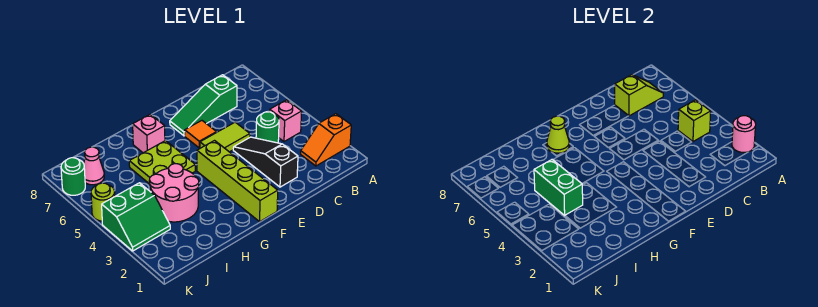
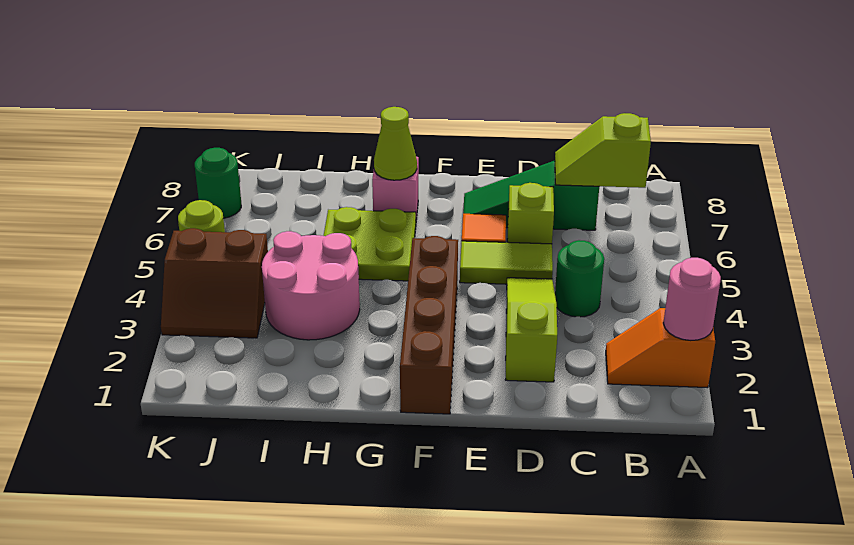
pink 1x1 brick [270,100,302,141] -> none
lime 1x1 brick [678,100,711,141] -> lime 1x1 brick moved to [507,183,554,244]
lime 1x2 slope [615,75,663,116] -> lime 1x2 slope turned to [555,113,651,188]
black 1x3 slope [233,137,298,187] -> lime 1x3 slope [506,278,557,382]
lime 1x4 brick [197,141,278,222] -> brown 1x4 brick [400,236,458,414]
green 1x2 brick [534,160,583,215] -> none
green 2x2 slope [102,183,170,251] -> brown 2x2 slope [161,228,268,338]
pink 1x1 cone [84,147,104,185] -> none

